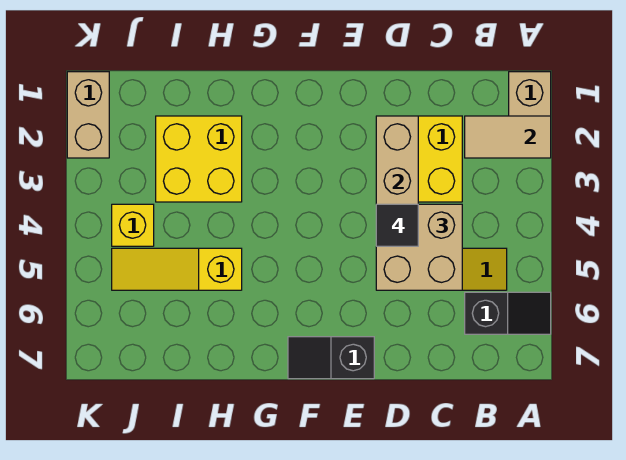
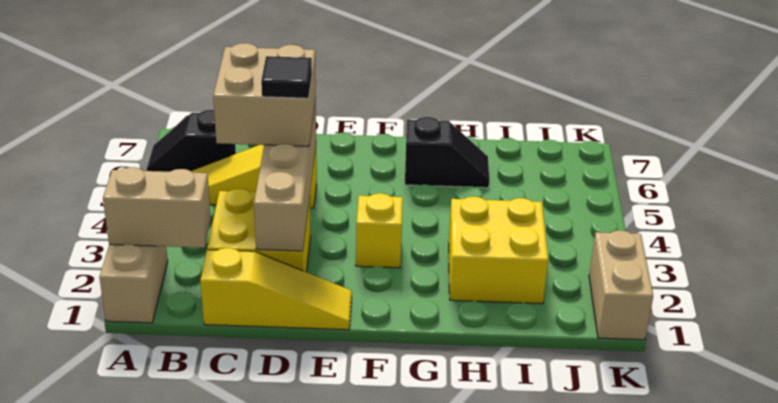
tan 1x2 tile [465,116,551,158] -> tan 1x2 brick [103,167,211,248]
black 1x2 slope [288,337,374,379] -> black 1x2 slope moved to [405,117,489,188]
yellow 1x3 slope [112,248,242,290] -> yellow 1x3 slope moved to [200,248,352,330]
yellow 1x1 brick [112,204,154,246] -> yellow 1x1 brick moved to [356,193,403,268]

